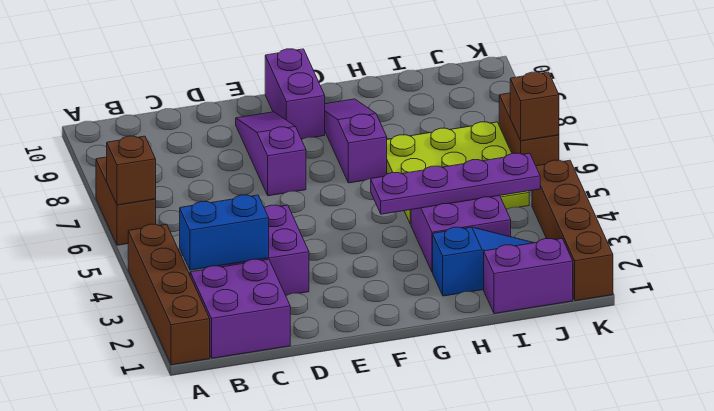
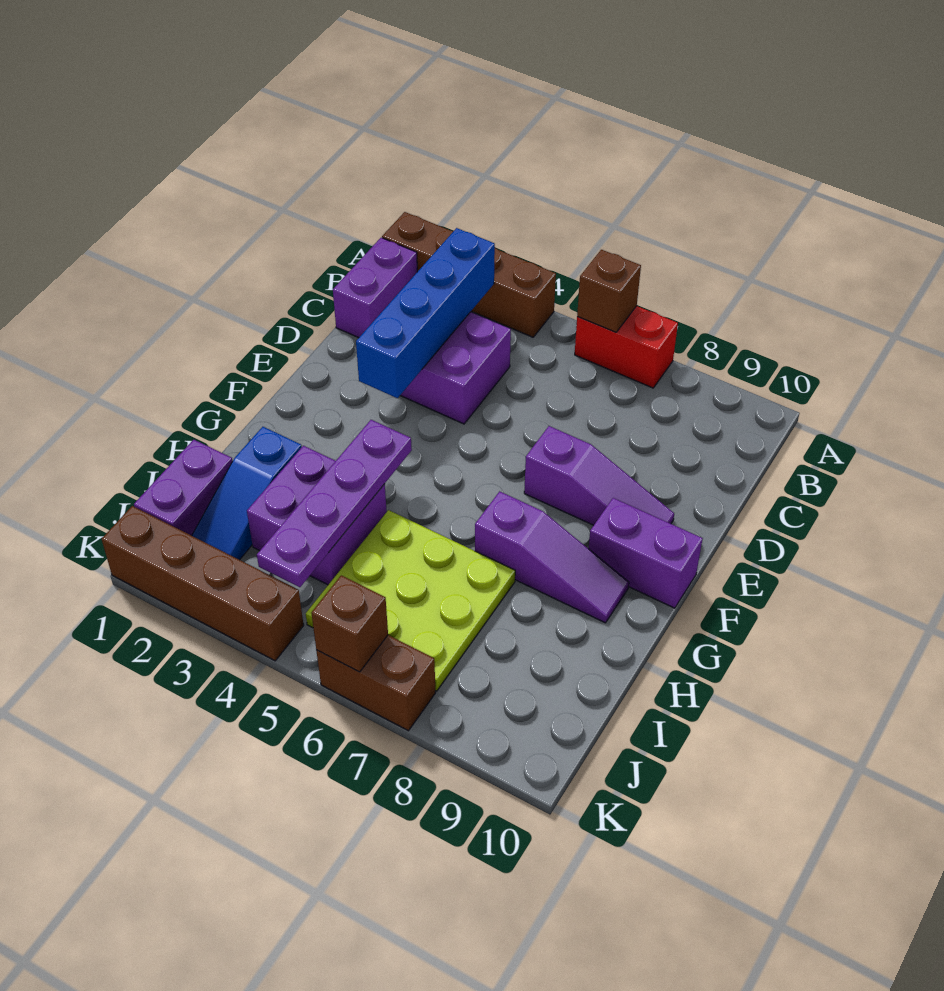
brown 1x2 brick [96,157,156,245] -> red 1x2 brick [575,306,678,388]
purple 2x2 brick [190,259,290,358] -> purple 1x2 brick [333,238,417,338]
blue 1x2 brick [180,195,269,270] -> blue 1x4 brick [356,228,495,398]

